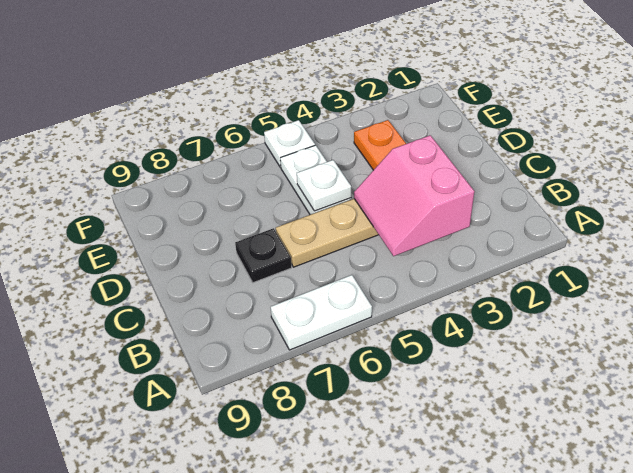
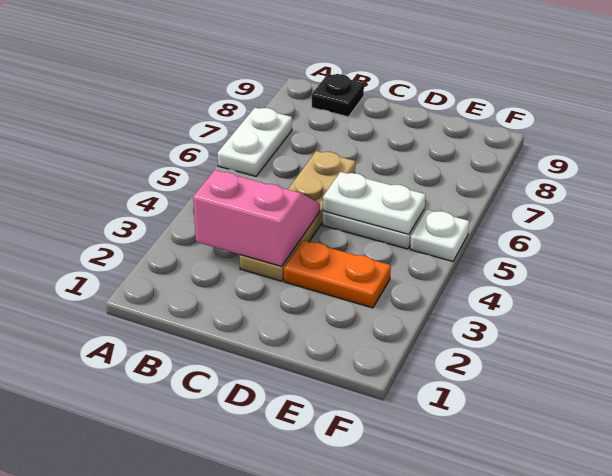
black 1x1 plate [235,228,292,283] -> black 1x1 plate moved to [312,74,364,117]
white 1x1 plate [297,160,351,211] -> white 1x2 plate [323,172,426,234]

